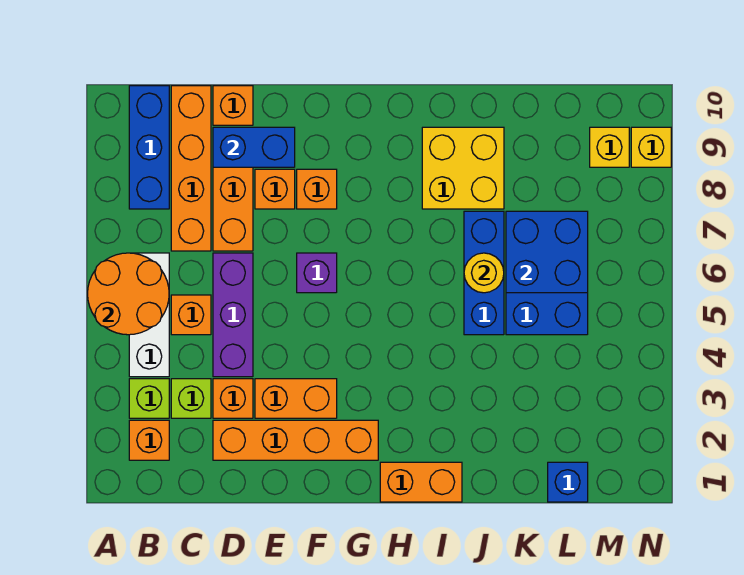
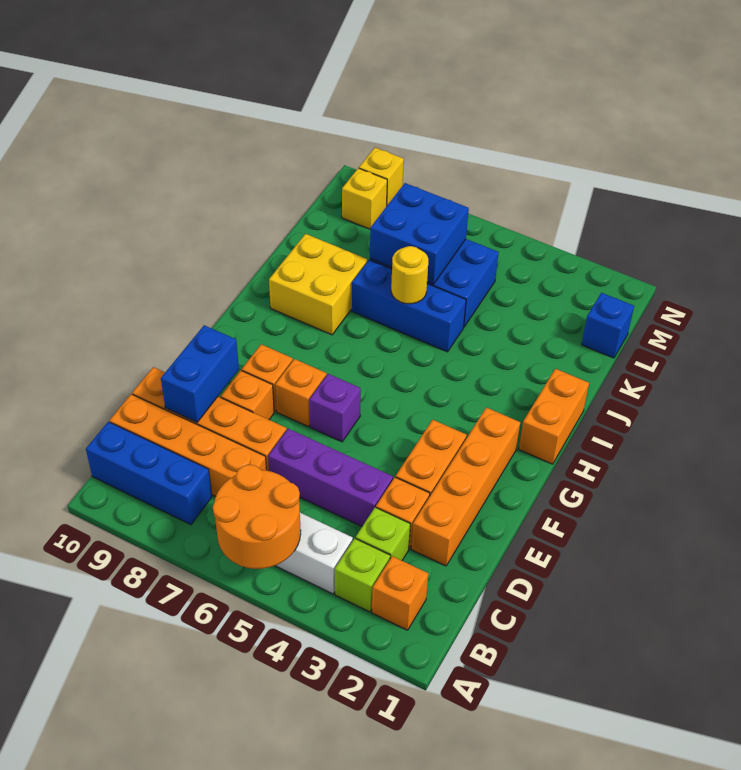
orange 1x1 brick [171,295,211,335] -> orange 1x1 brick moved to [275,359,326,427]

